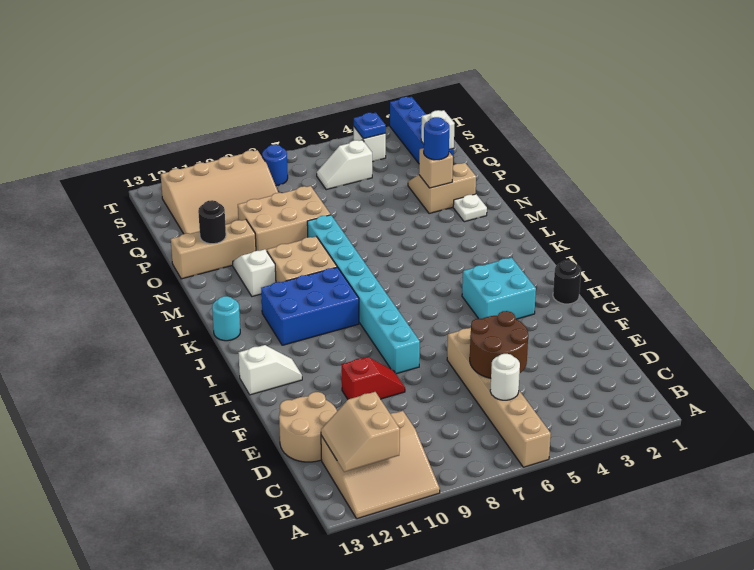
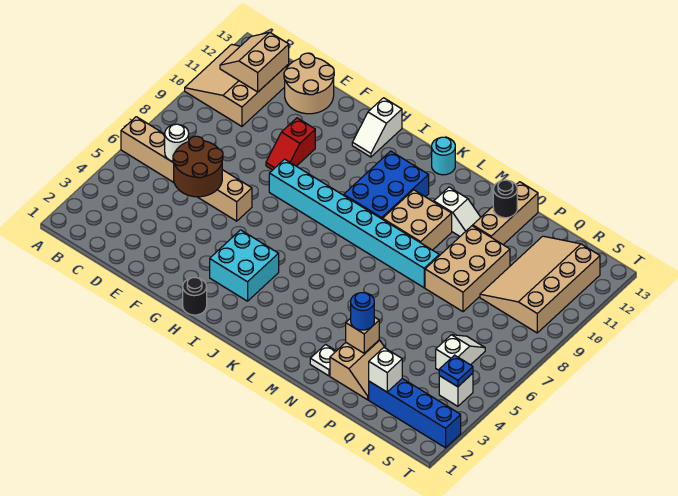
tan 2x2 slope [321,392,400,472] -> tan 2x2 slope turned to [220,32,289,92]
blue 1x1 round brick [262,145,288,186] -> none

